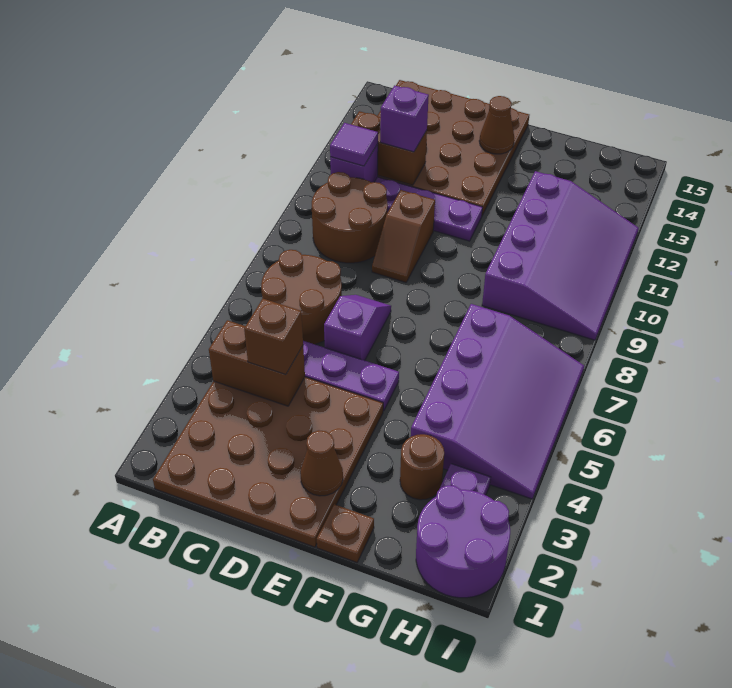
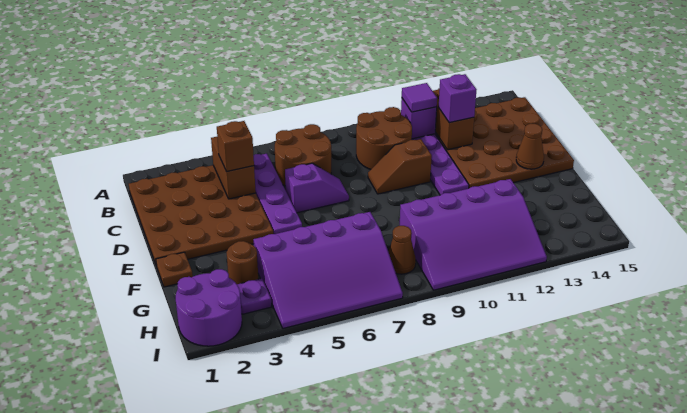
brown 1x1 cone [300,430,343,496] -> brown 1x1 cone moved to [388,226,416,274]

